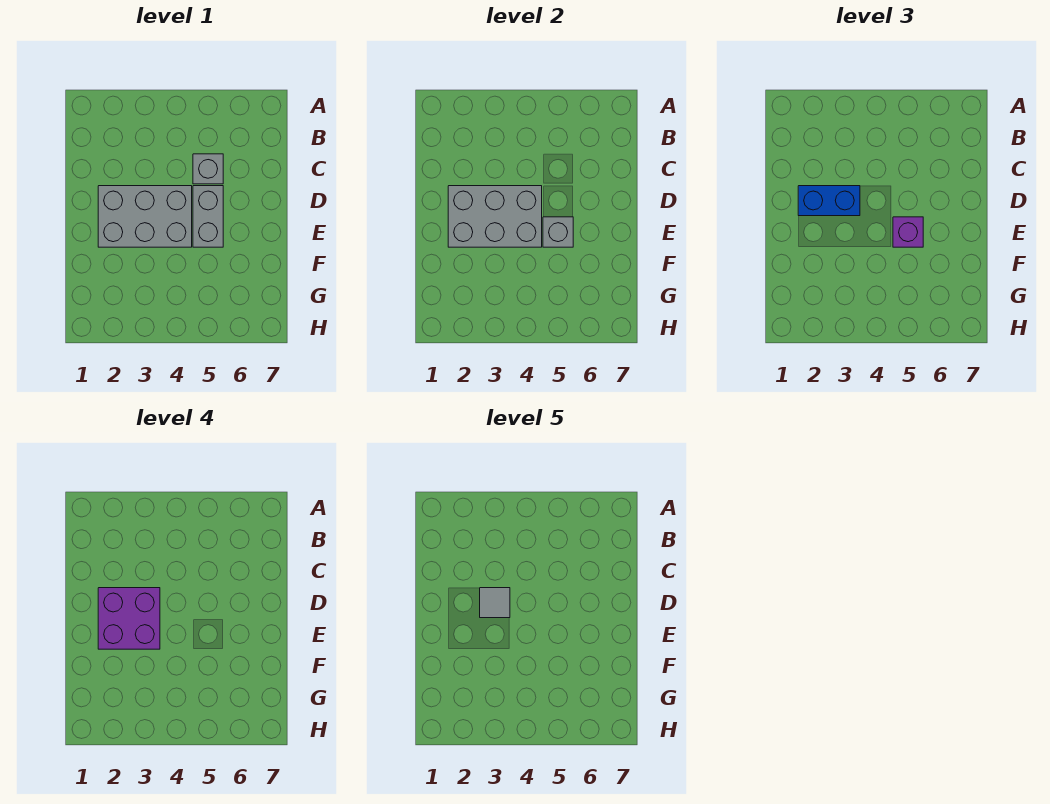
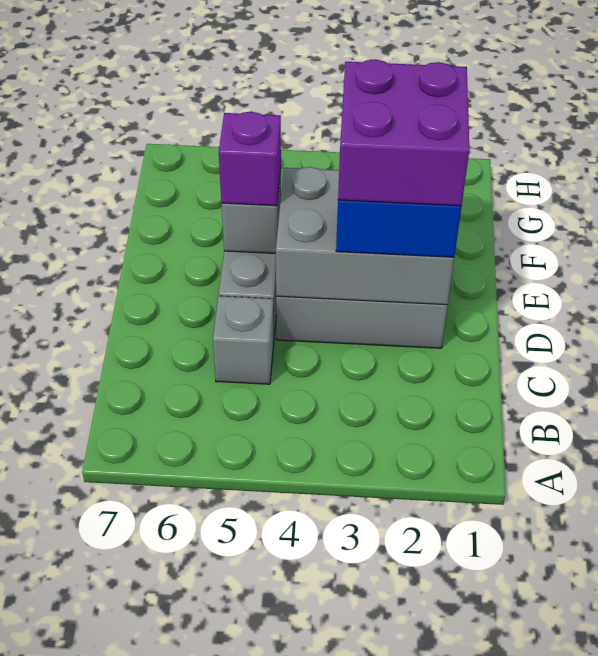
grey 1x1 tile [480,588,510,618] -> none

